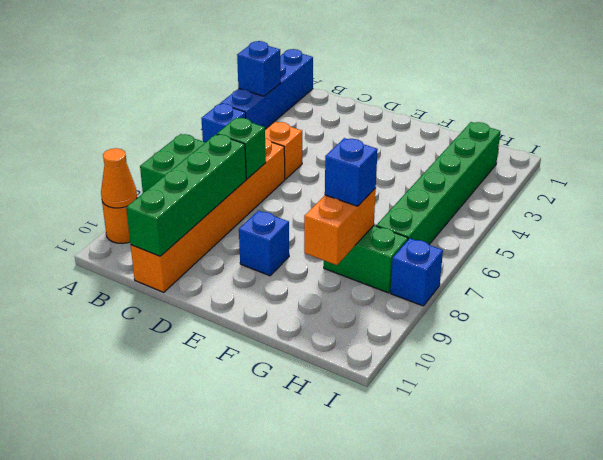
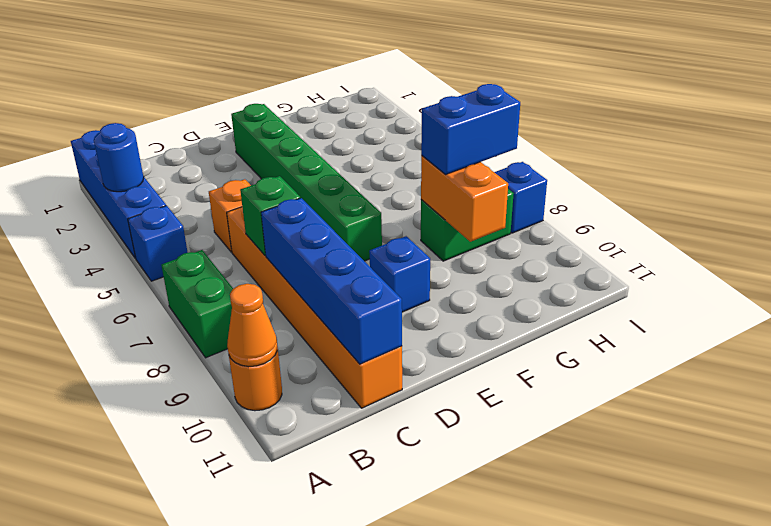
blue 1x1 brick [237,41,281,96] -> blue 1x1 round brick [94,123,144,192]
green 1x4 brick [126,134,246,256] -> blue 1x4 brick [261,198,402,364]
blue 1x1 brick [325,138,378,206] -> blue 1x2 brick [421,84,520,174]
green 1x6 brick [376,122,500,244] -> green 1x6 brick moved to [231,104,382,261]

